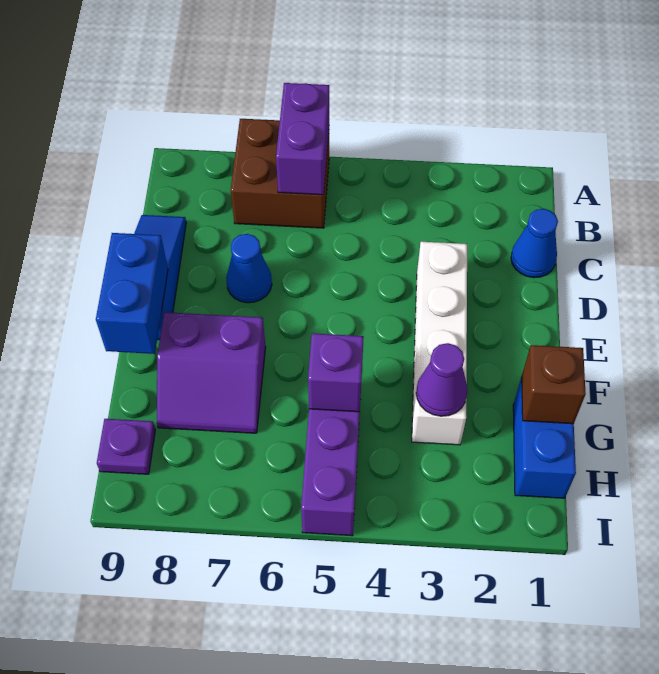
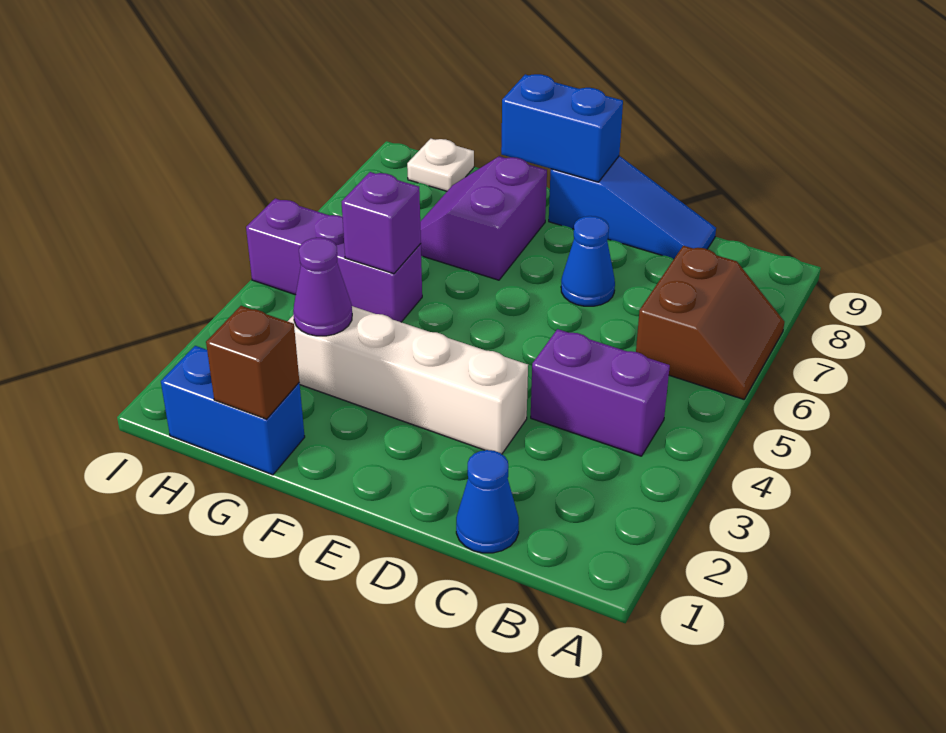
brown 2x2 brick [231,119,329,228] -> brown 2x2 slope [636,246,784,399]
purple 1x2 brick [276,83,329,195] -> purple 1x2 brick moved to [531,329,670,456]
purple 1x1 plate [97,419,155,474] -> white 1x1 plate [407,139,474,191]

